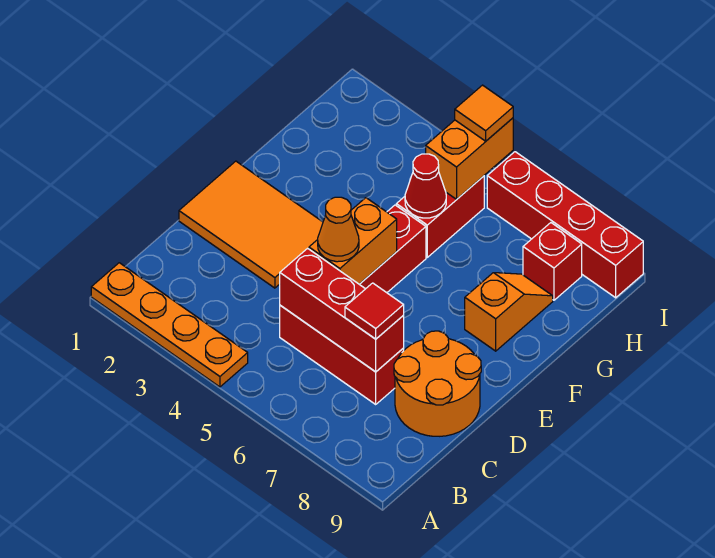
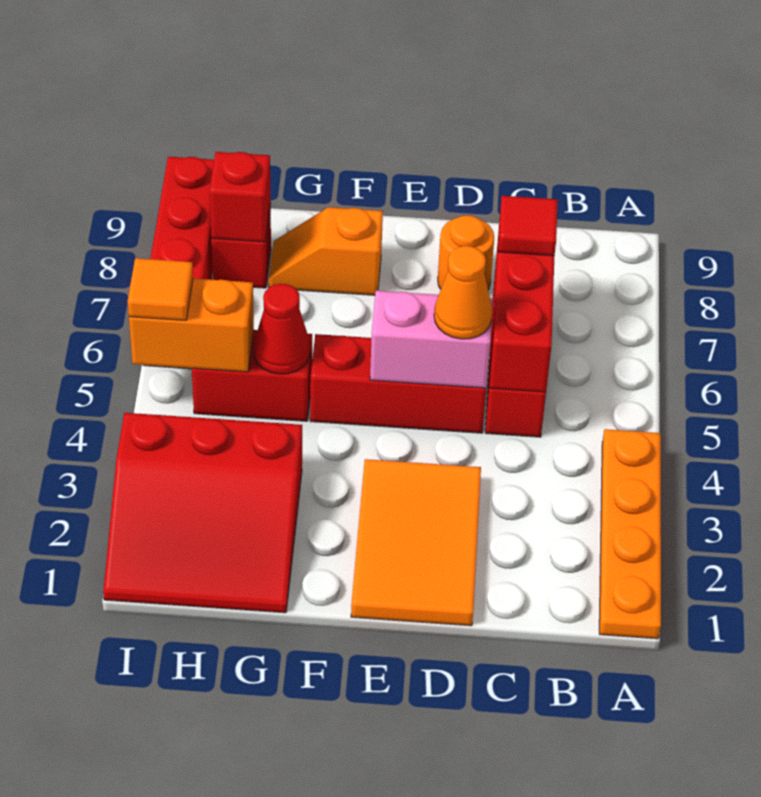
orange 2x2 round brick [394,331,481,436] -> orange 1x1 round brick [438,215,494,290]
orange 1x2 brick [309,198,397,284] -> pink 1x2 brick [370,291,493,388]
none -> red 3x3 slope [103,413,302,613]
none -> red 1x1 brick [210,152,271,242]

